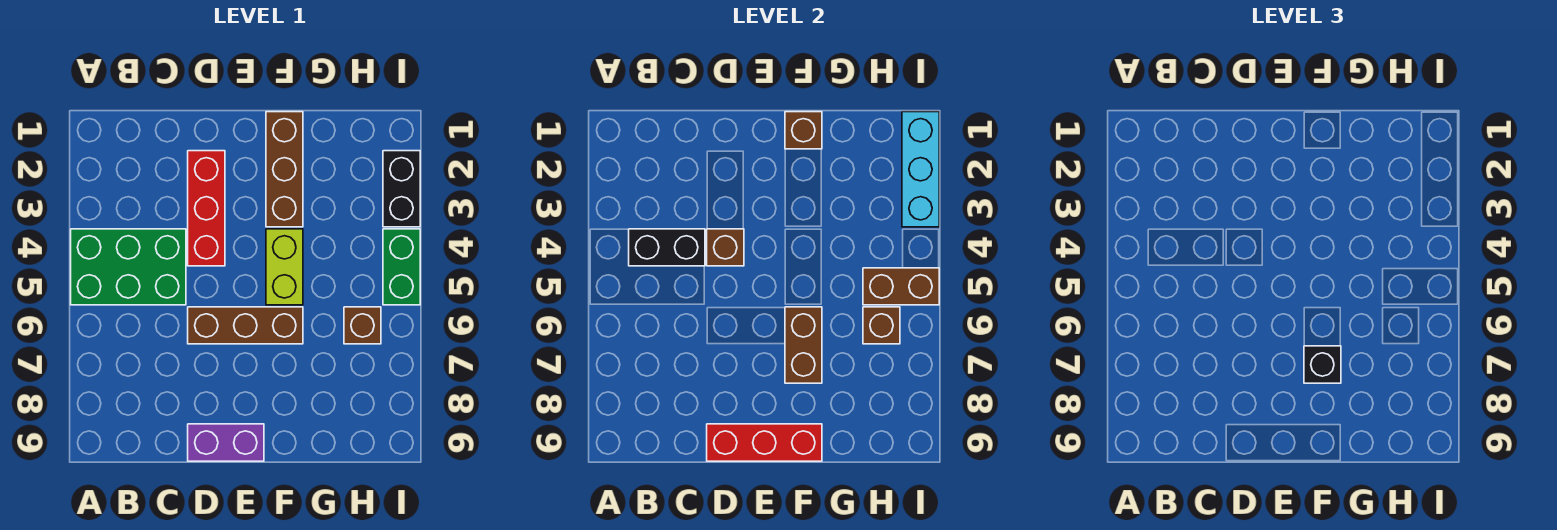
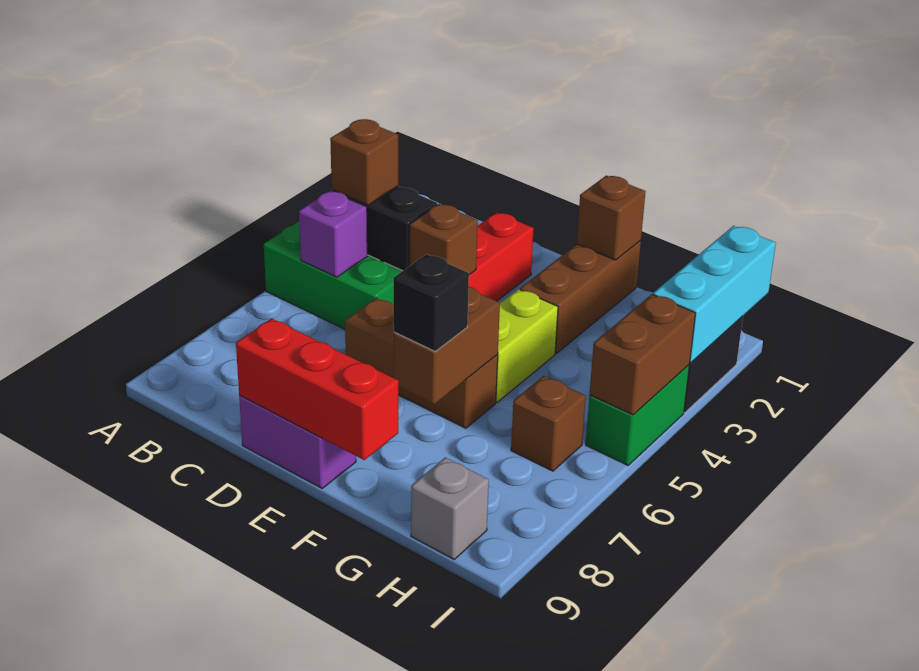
none -> purple 1x1 brick [299,191,367,277]
brown 1x2 brick [863,268,939,305] -> brown 1x2 brick turned to [590,294,696,415]
brown 1x1 brick [863,307,900,344] -> brown 1x1 brick moved to [330,119,398,205]
none -> grey 1x1 brick [411,458,489,559]

